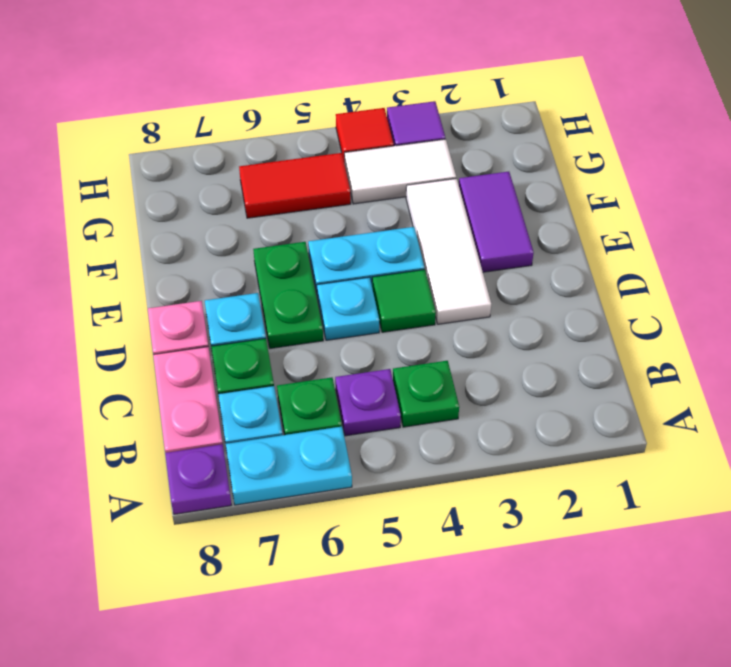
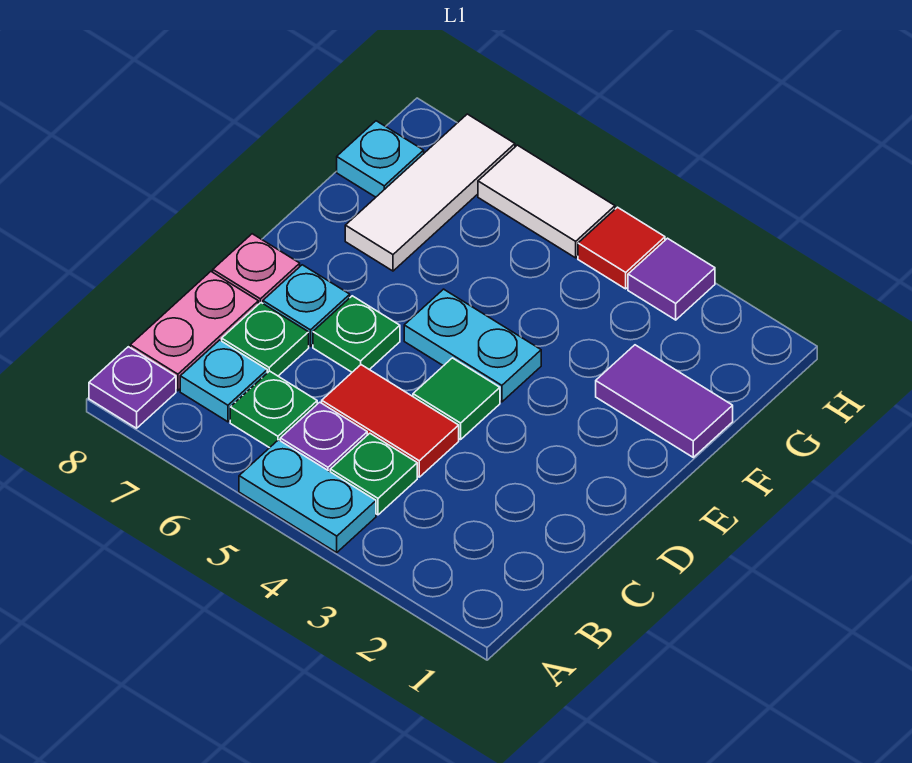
cyan 1x2 plate [226,427,352,505] -> cyan 1x2 plate moved to [239,440,376,552]
white 1x3 tile [406,179,491,324] -> white 1x3 tile moved to [345,114,515,271]
cyan 1x1 plate [317,277,379,340] -> cyan 1x1 plate moved to [337,121,424,197]
green 1x2 plate [253,242,323,348] -> green 1x1 plate [313,296,400,372]
purple 1x2 tile [459,172,534,272] -> purple 1x2 tile turned to [596,345,733,457]
white 1x2 tile [344,139,456,204] -> white 1x2 tile moved to [478,145,615,258]
red 1x2 tile [239,153,351,218] -> red 1x2 tile moved to [322,365,459,477]

